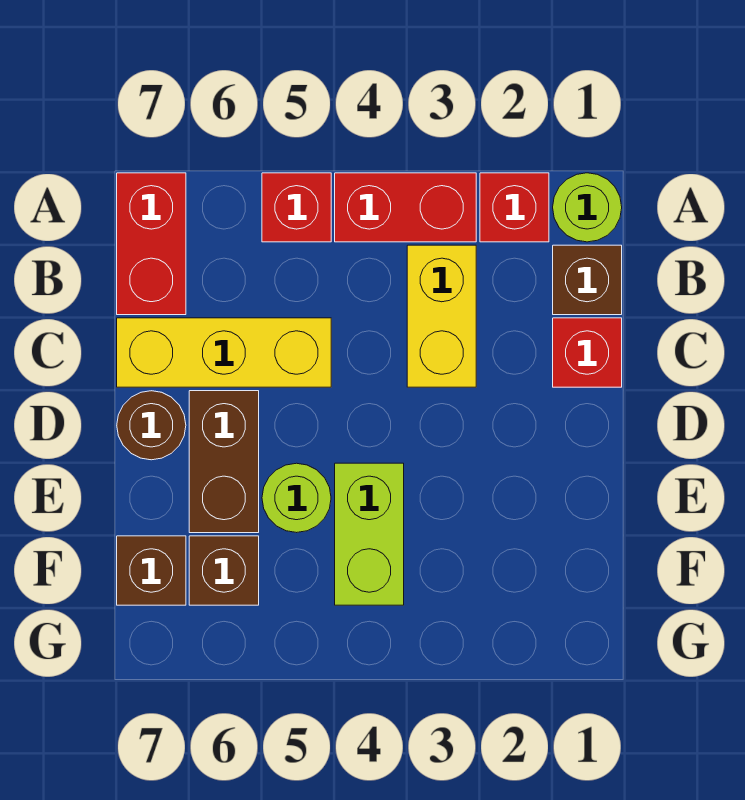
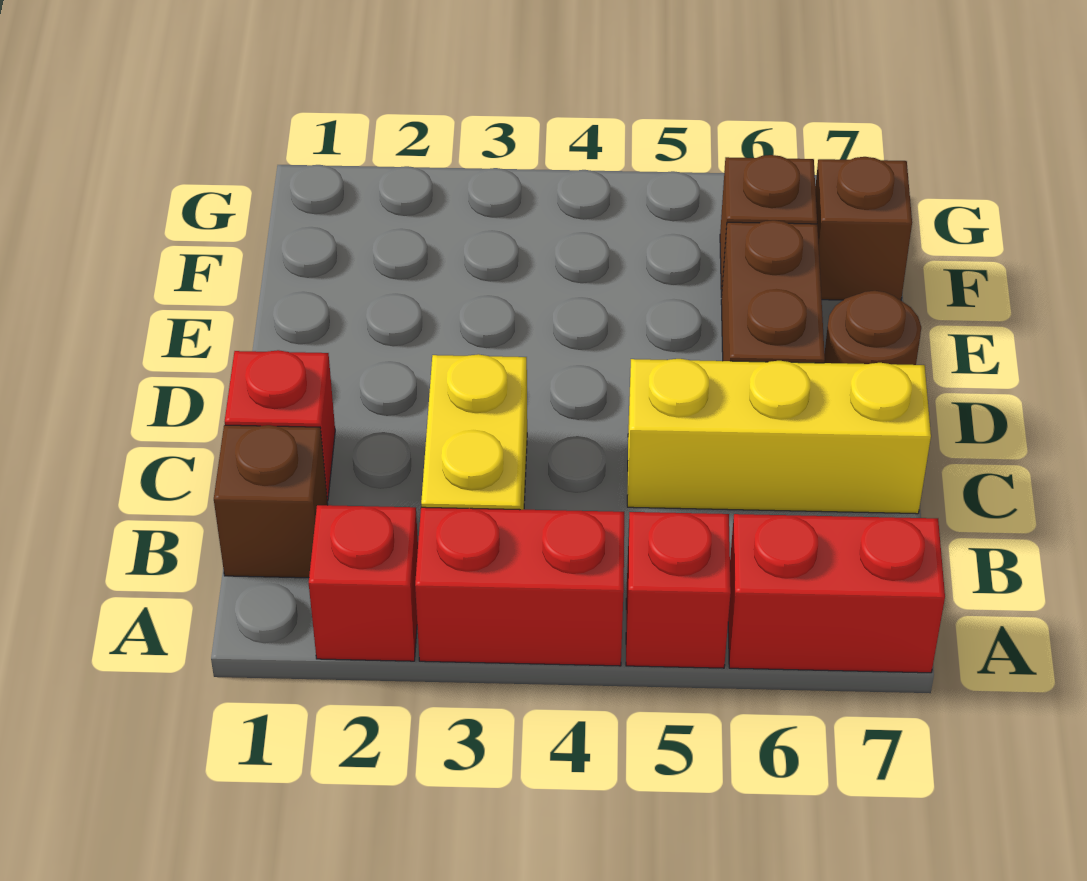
lime 1x1 round brick [553,173,622,242] -> none
red 1x2 brick [117,173,186,315] -> red 1x2 brick turned to [728,514,945,673]
lime 1x2 brick [335,463,404,605] -> none
lime 1x1 round brick [262,463,331,533] -> none

